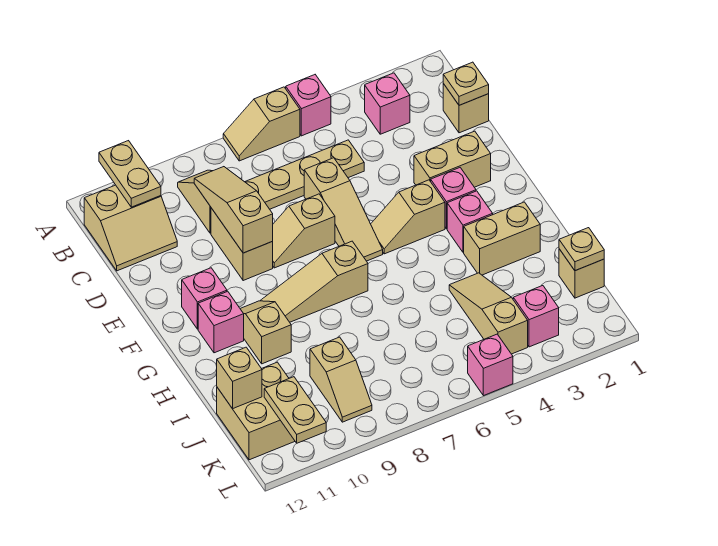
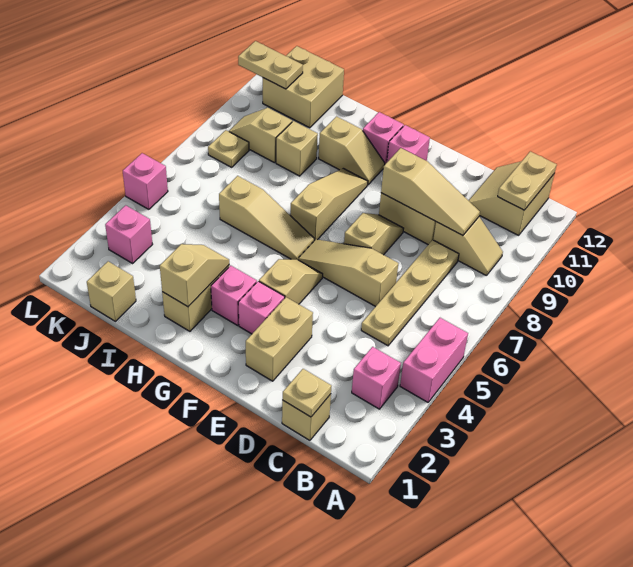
pink 1x1 brick [286,75,331,136] -> pink 1x2 brick [400,318,468,402]
tan 1x2 slope [223,87,300,161] -> tan 1x2 slope moved to [160,244,229,307]
tan 1x2 plate [99,141,161,207] -> tan 1x2 plate turned to [498,151,557,210]
tan 1x3 slope [449,273,528,354] -> tan 1x3 slope moved to [219,176,314,260]
tan 1x1 plate [559,228,604,271] -> tan 1x1 plate moved to [208,130,249,167]
tan 1x1 brick [217,347,262,409] -> tan 1x1 brick moved to [276,121,318,176]

